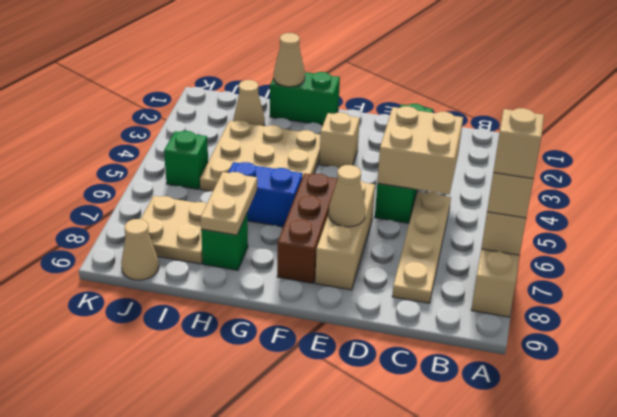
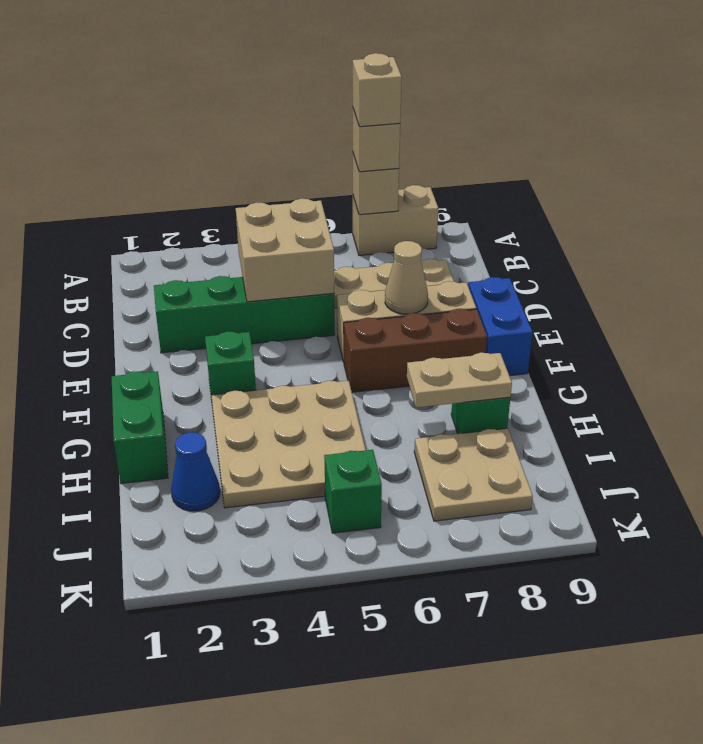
tan 1x1 brick [319,113,360,168] -> green 1x1 brick [205,332,256,399]
blue 1x2 brick [228,162,303,227] -> blue 1x2 brick moved to [468,277,532,376]
tan 1x1 cone [274,33,305,87] -> none
tan 1x1 cone [233,80,265,126] -> blue 1x1 cone [171,432,220,511]
tan 1x1 cone [121,219,159,280] -> none

